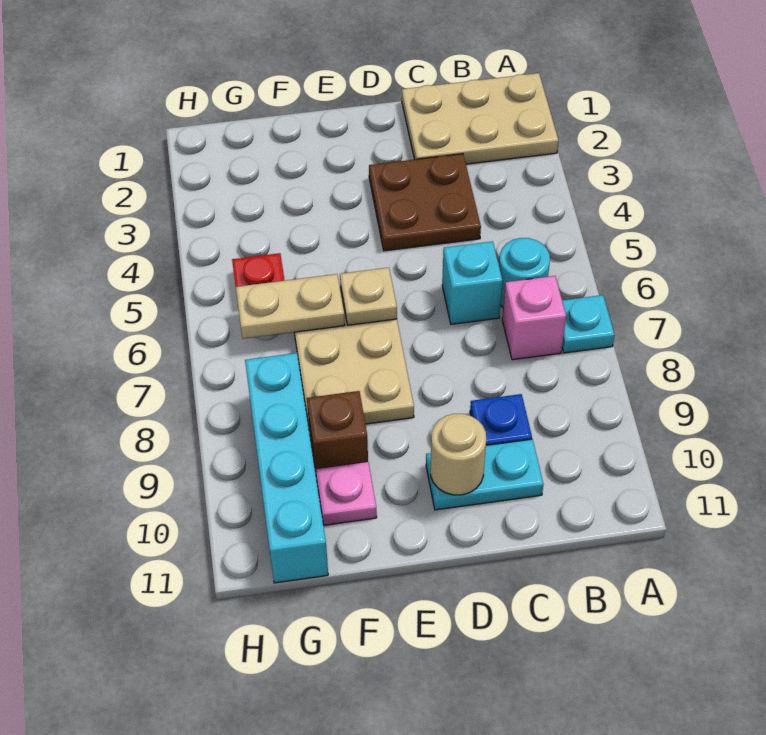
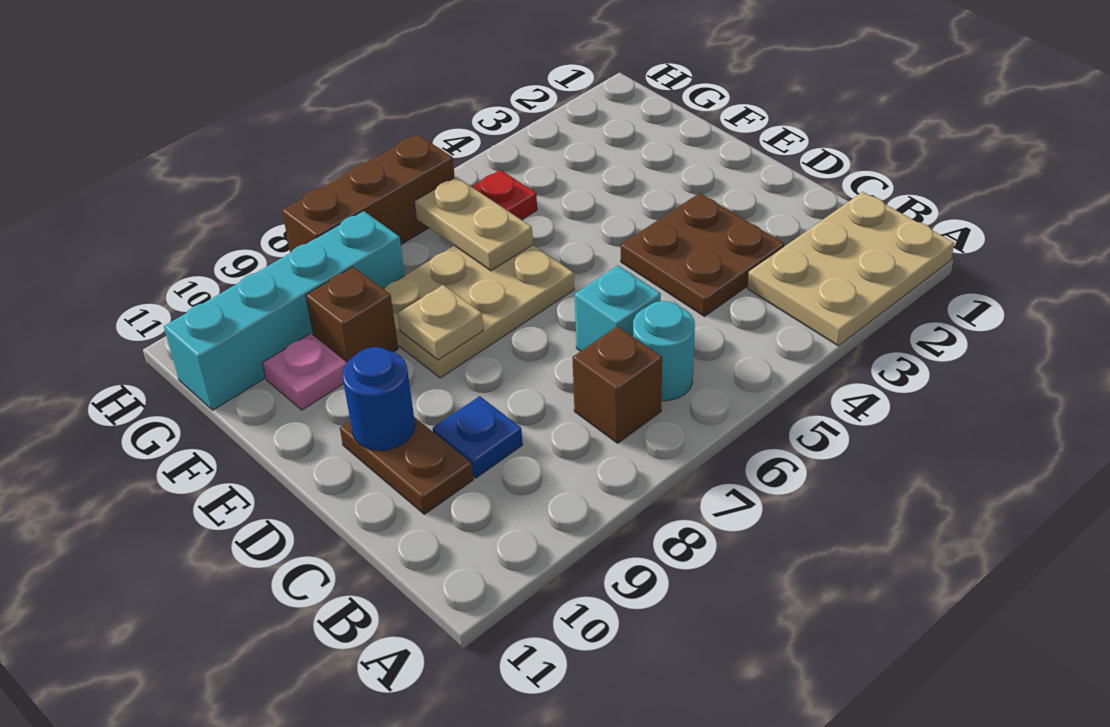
tan 2x3 plate [402,73,559,164] -> tan 2x3 plate turned to [748,192,954,346]
cyan 1x1 plate [562,295,615,353] -> none
pink 1x1 brick [502,276,566,360] -> brown 1x1 brick [572,326,662,443]
cyan 1x2 plate [426,440,544,510] -> brown 1x2 plate [340,417,473,514]
tan 1x1 round brick [431,414,486,495] -> blue 1x1 round brick [342,347,415,450]
tan 1x1 plate [340,268,397,325] -> tan 1x1 plate moved to [398,285,483,360]
none -> brown 1x3 brick [282,134,455,253]

